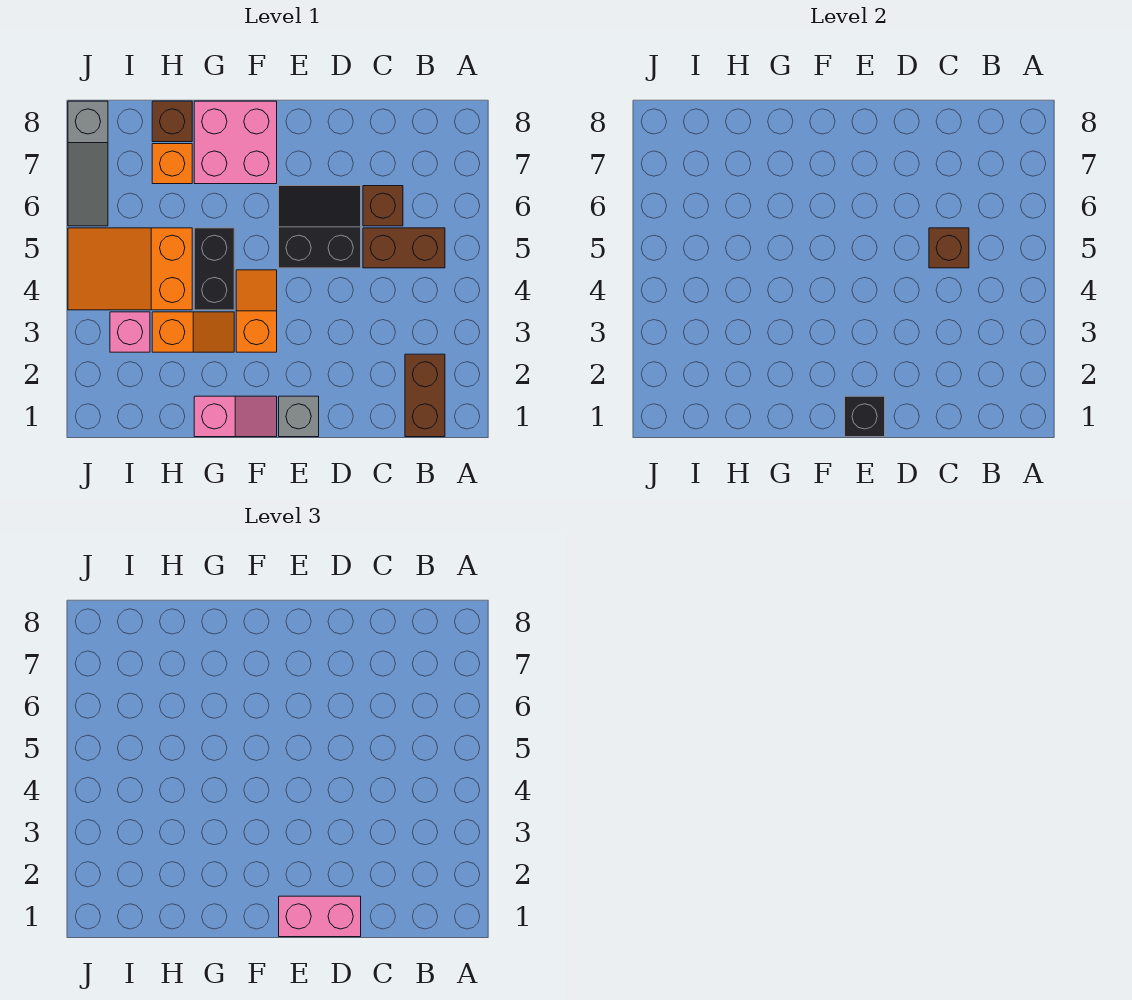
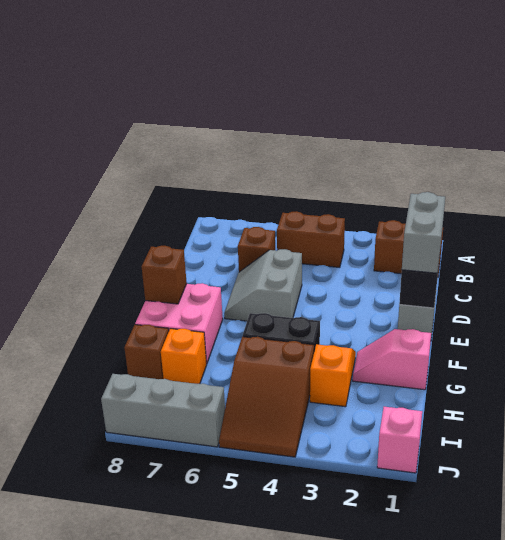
brown 1x2 brick [363,228,445,268] -> brown 1x2 brick turned to [277,211,345,267]
brown 1x1 brick [929,228,969,268] -> brown 1x1 brick moved to [142,246,187,304]
pink 1x2 brick [279,896,361,937] -> grey 1x2 brick [402,192,445,273]
black 2x2 slope [279,186,361,268] -> grey 2x2 slope [224,249,302,321]
pink 1x2 slope [194,396,277,437] -> pink 1x2 slope turned to [353,329,431,390]
orange 1x2 slope [236,270,277,352] -> none
orange 2x3 slope [68,228,192,310] -> brown 2x3 slope [219,337,314,457]
pink 1x1 brick [110,312,150,352] -> pink 1x1 brick moved to [377,407,422,473]
grey 1x3 slope [68,101,108,226] -> grey 1x3 brick [101,374,225,447]

